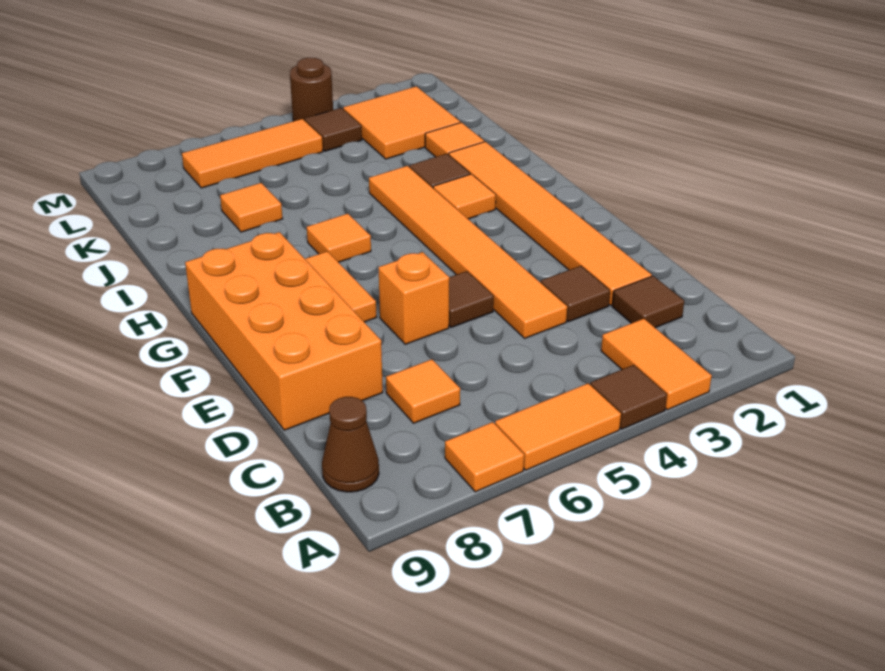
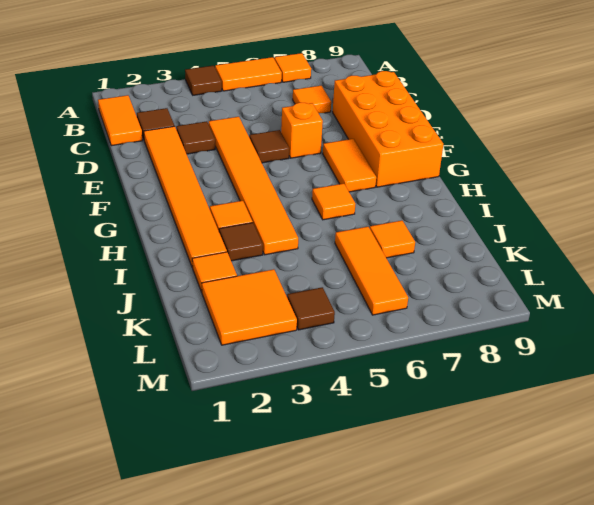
orange 1x2 tile [601,319,712,410] -> orange 1x2 tile moved to [98,95,142,146]
brown 1x1 cone [322,397,379,492] -> none
orange 1x3 tile [182,119,323,188] -> orange 1x3 tile turned to [335,227,408,315]
brown 1x1 round brick [290,58,333,121] -> none

